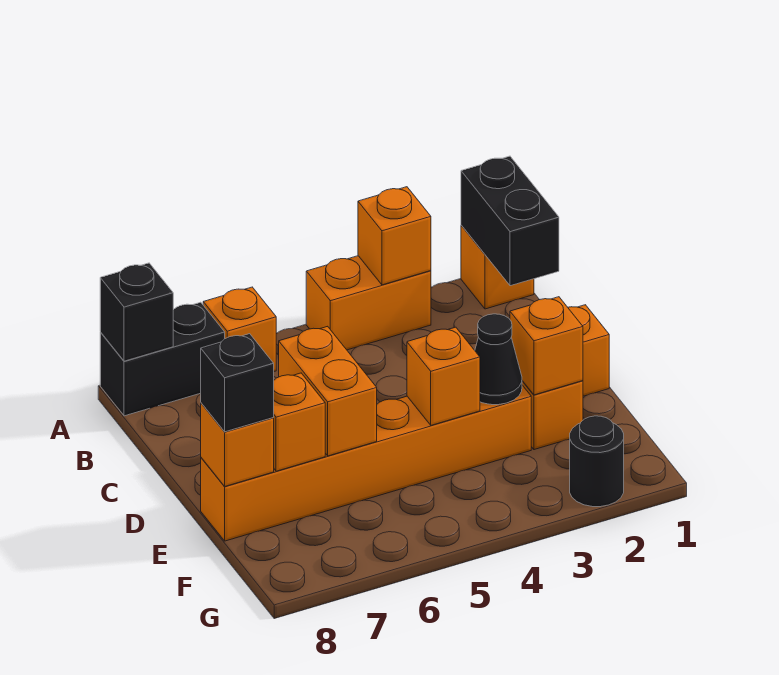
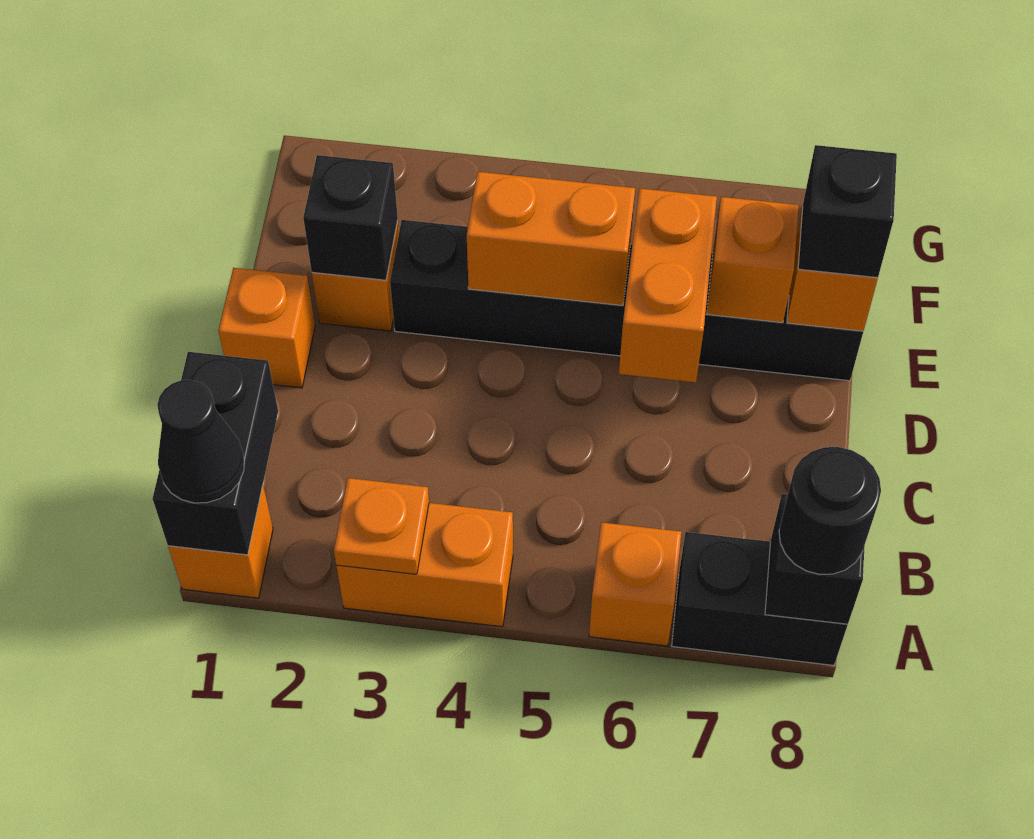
orange 1x1 brick [358,187,431,285] -> orange 1x1 plate [334,478,429,574]
orange 1x1 brick [510,297,583,395] -> black 1x1 brick [303,155,398,280]
orange 1x6 brick [201,385,531,541] -> black 1x6 brick [390,220,863,381]
black 1x1 cone [475,314,522,405] -> black 1x1 cone moved to [157,380,244,503]
orange 1x1 brick [407,327,480,425] -> orange 1x2 brick [467,172,635,306]
black 1x1 round brick [570,416,624,507] -> black 1x1 round brick moved to [779,447,881,574]

